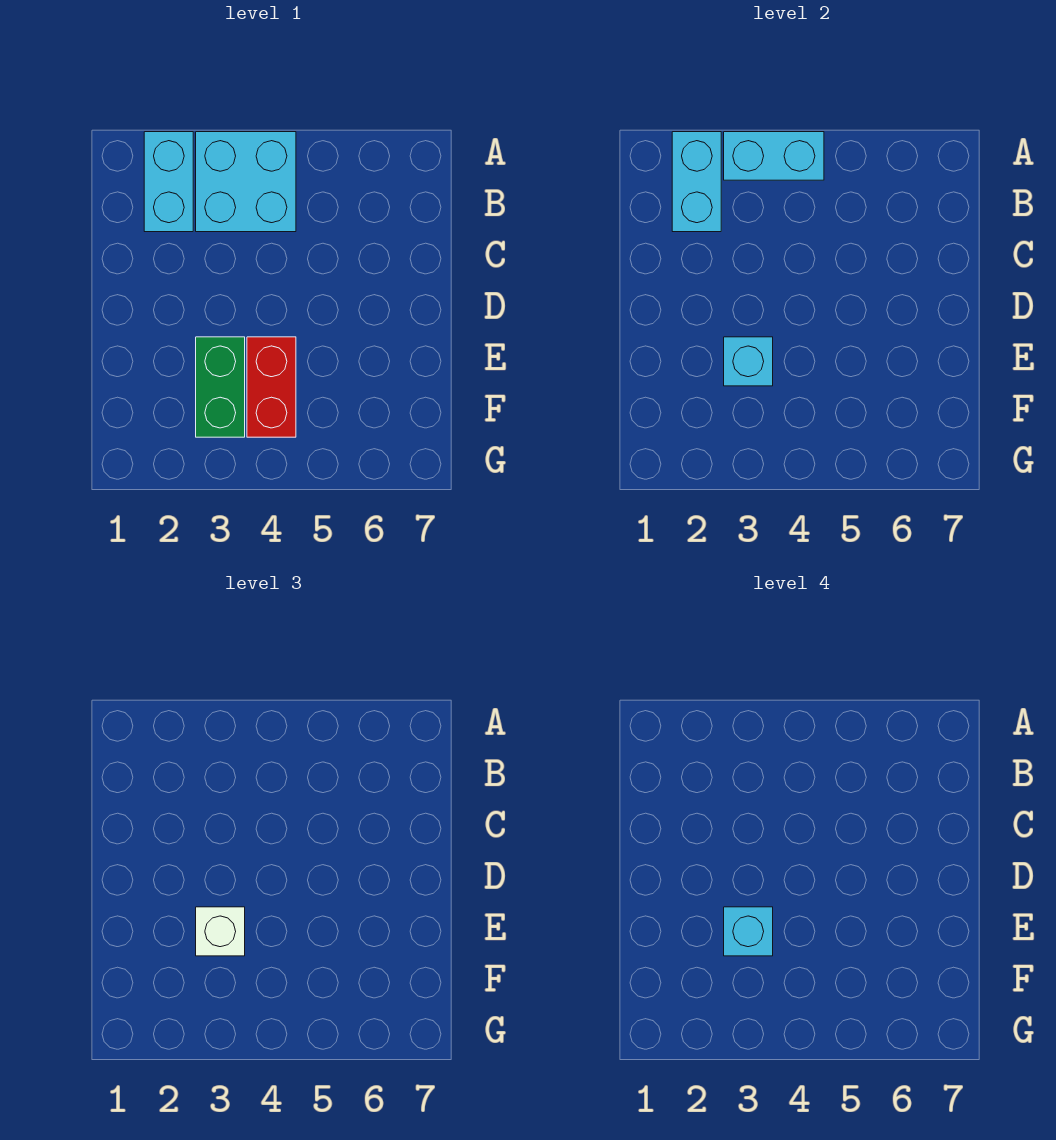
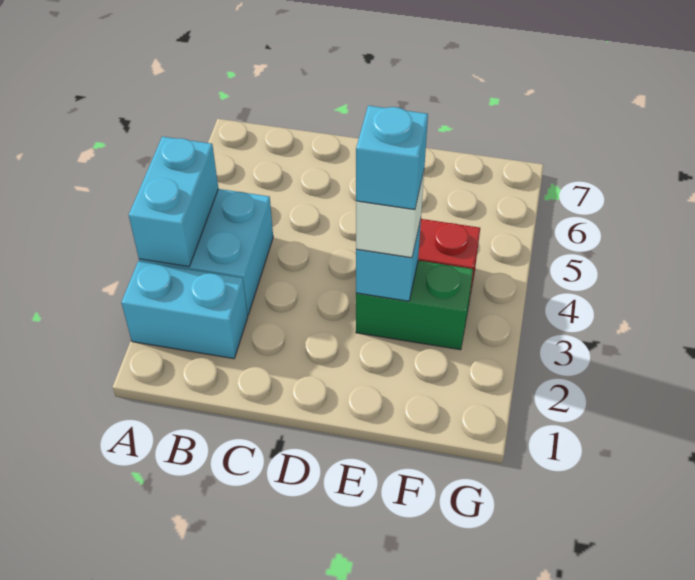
cyan 1x2 brick [672,132,721,232] -> none

